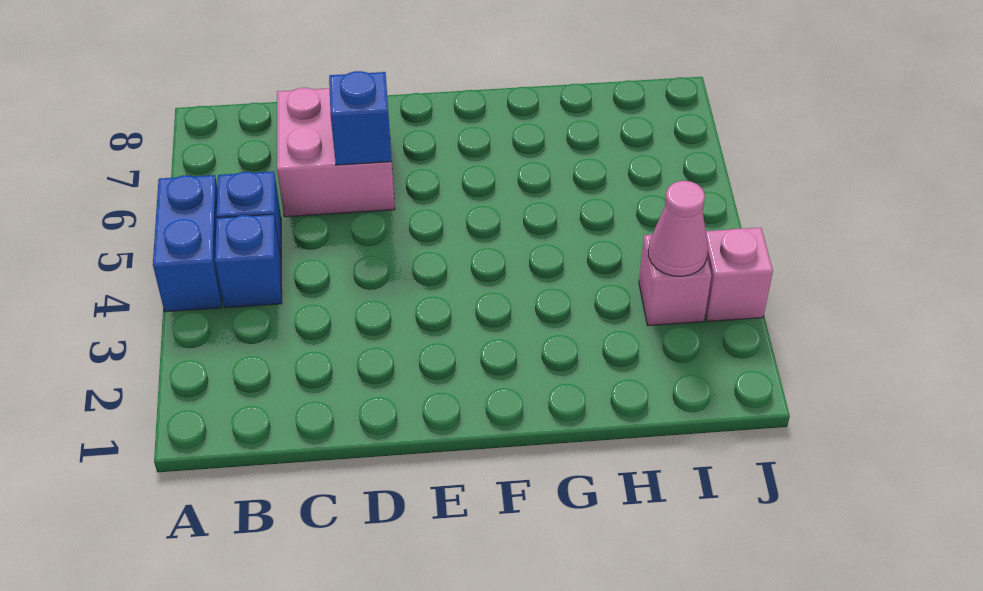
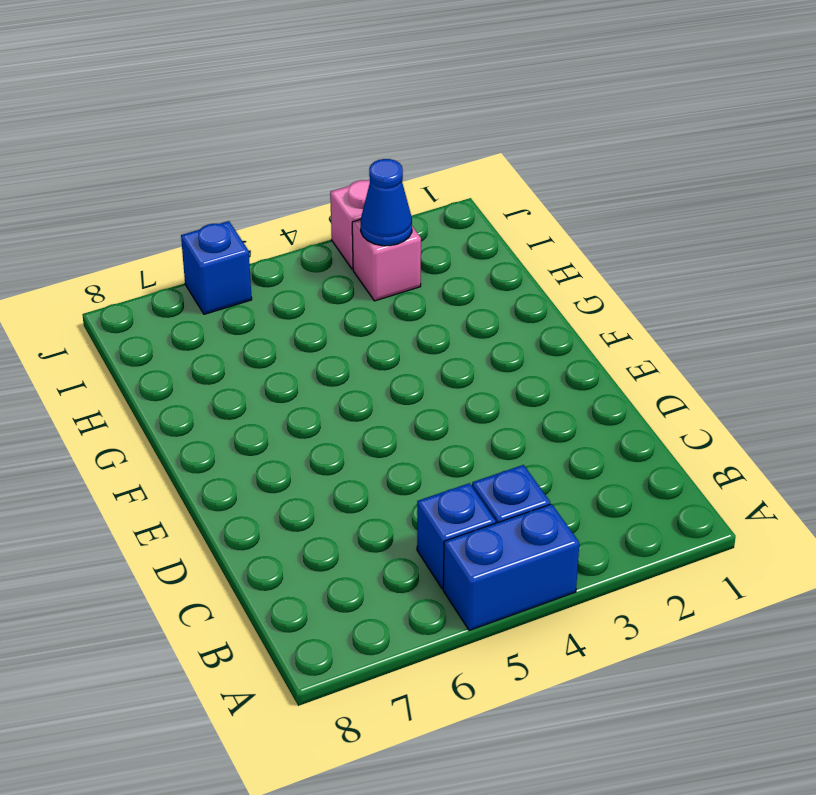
pink 2x2 brick [277,88,395,217] -> none
blue 1x1 brick [329,71,392,165] -> blue 1x1 brick moved to [181,221,252,314]
pink 1x1 cone [648,181,708,276] -> blue 1x1 cone [361,159,412,246]

